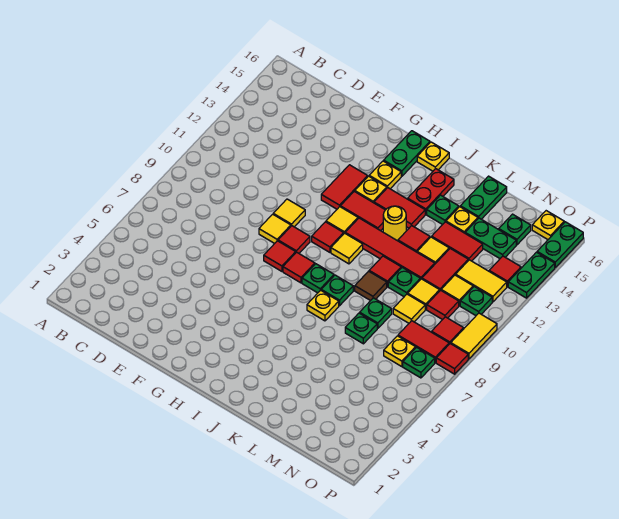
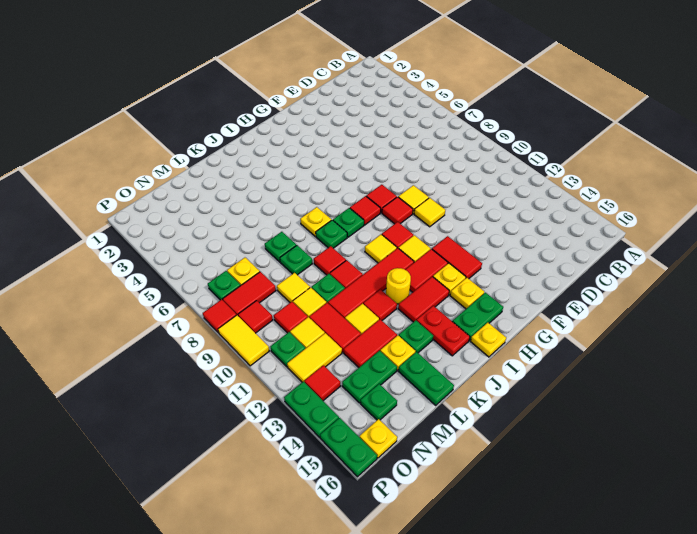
green 1x2 plate [384,131,430,176] -> green 1x2 plate turned to [452,293,503,341]
brown 1x1 tile [355,271,387,301] -> red 1x1 tile [314,246,346,275]

